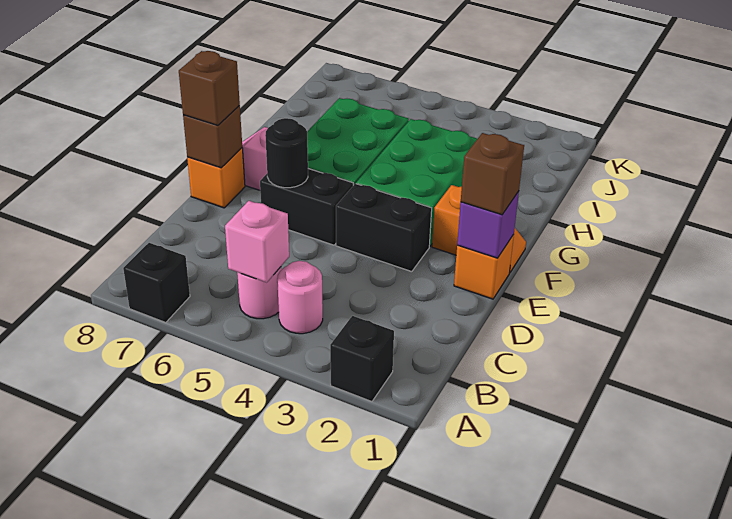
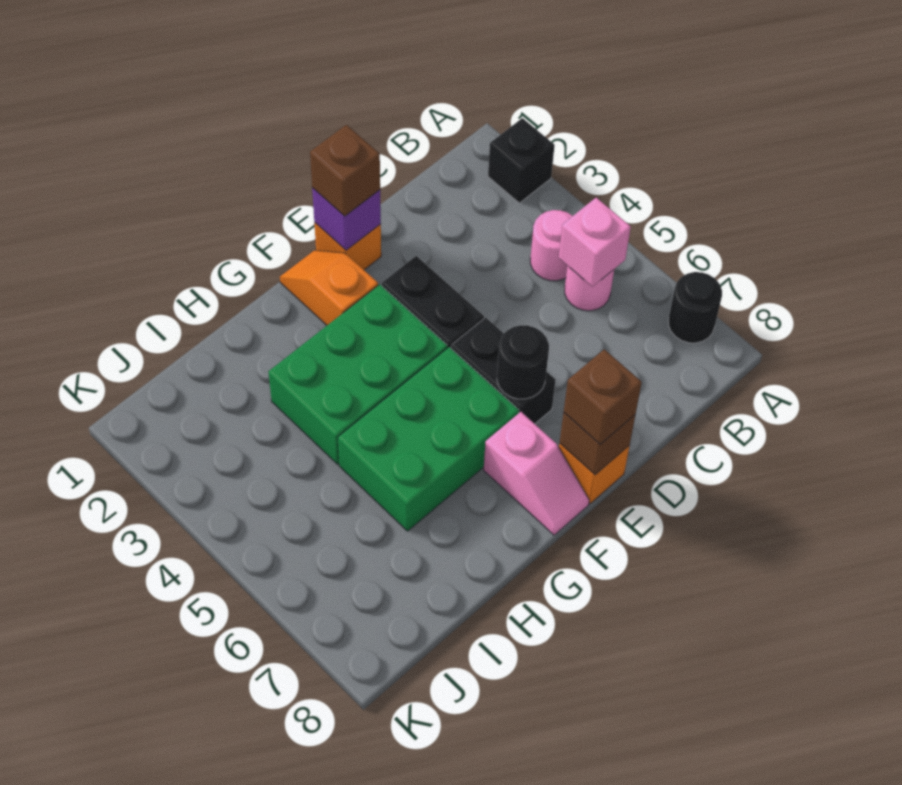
black 1x1 brick [123,243,190,322] -> black 1x1 round brick [668,272,722,343]

